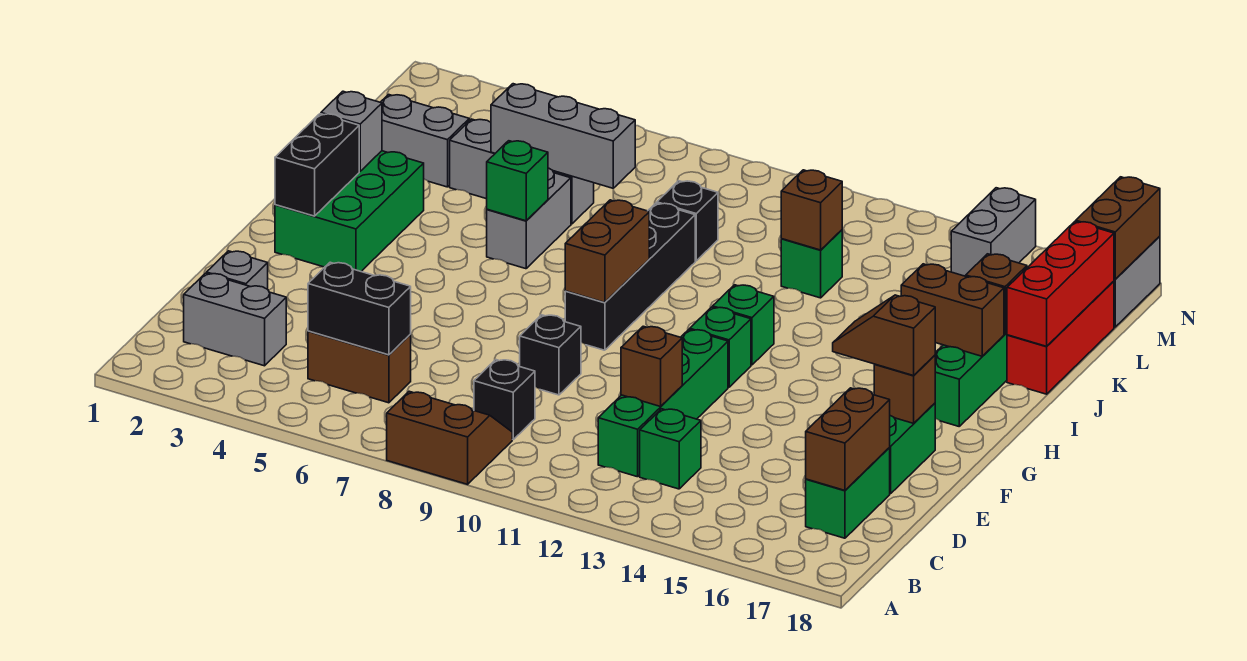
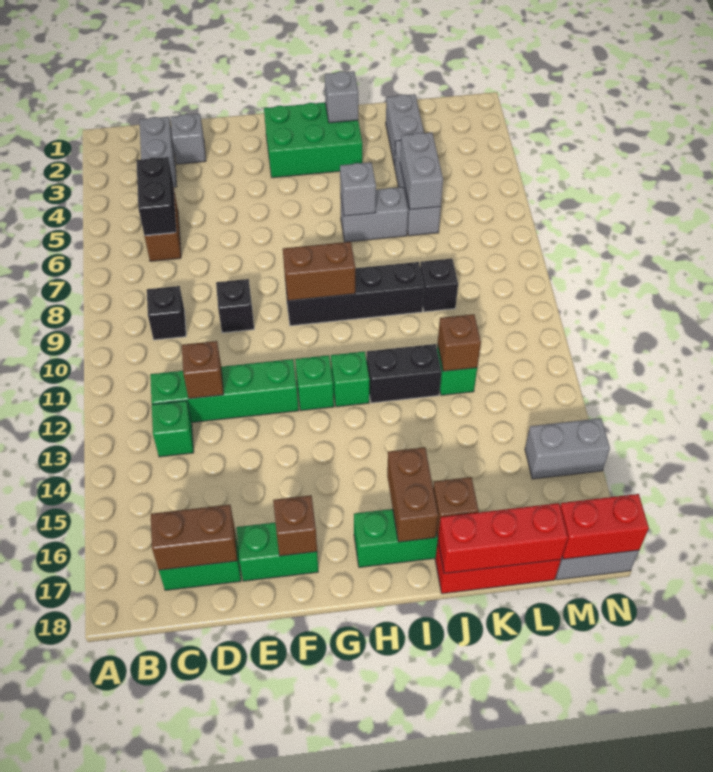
brown 2x2 slope [387,391,512,484] -> none
brown 1x2 slope [833,295,935,376] -> none
black 1x2 brick [275,114,359,216] -> black 1x2 brick moved to [367,344,441,403]
green 1x1 brick [487,141,548,221] -> grey 1x1 brick [340,162,376,216]
grey 1x3 brick [491,84,635,188] -> grey 1x2 brick [400,132,443,210]
brown 1x2 brick [1076,177,1160,279] -> red 1x2 brick [560,494,649,559]

